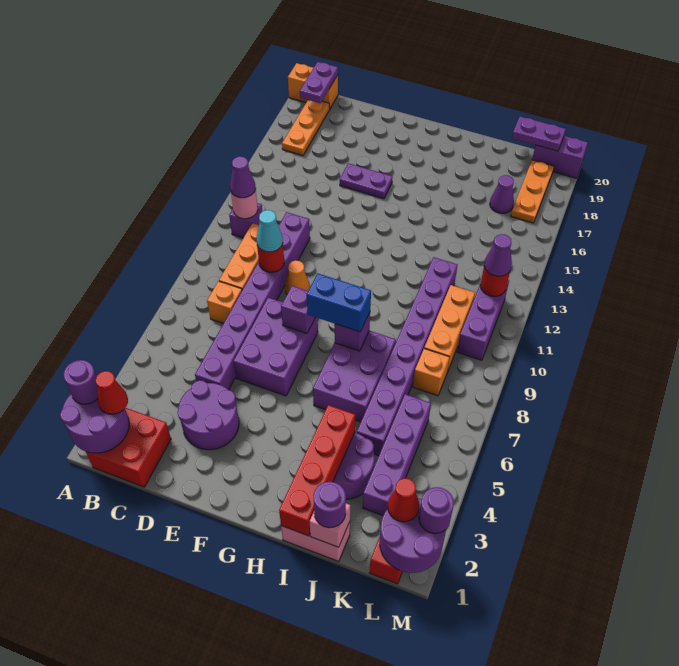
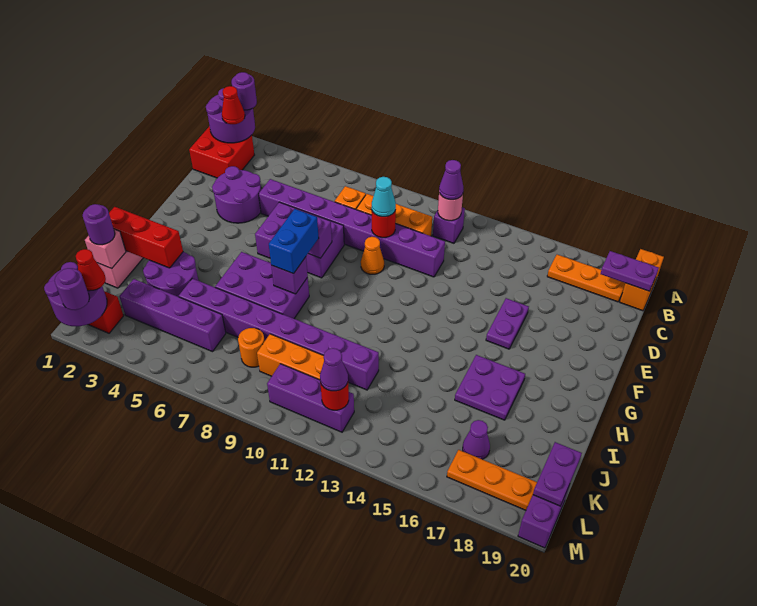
none -> purple 2x2 plate [455,355,525,420]
red 1x4 brick [279,405,355,536] -> red 1x3 brick [109,207,183,268]
orange 1x1 brick [413,349,450,396] -> orange 1x1 round brick [238,328,265,367]

